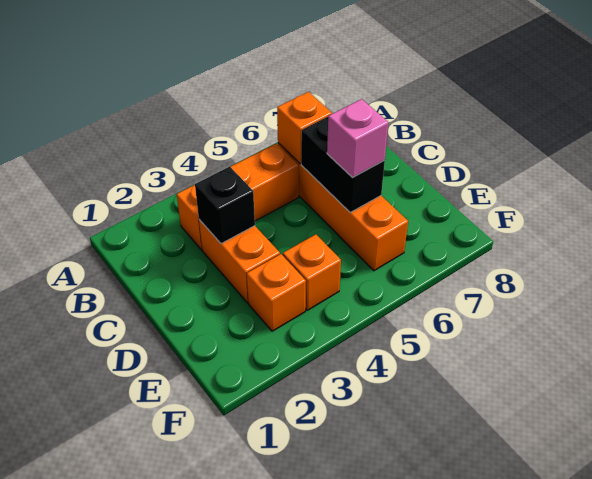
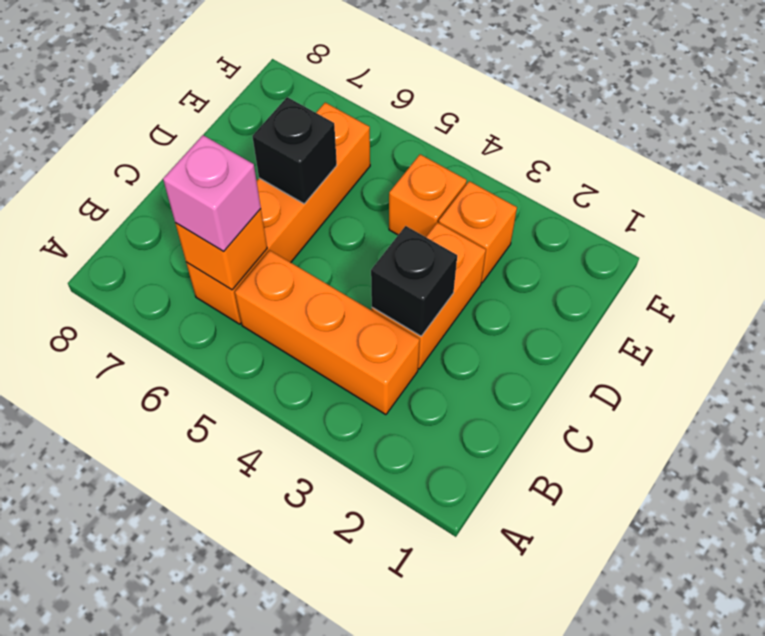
black 1x2 brick [301,117,385,212] -> black 1x1 brick [252,97,337,204]
pink 1x1 brick [327,99,388,178] -> pink 1x1 brick moved to [163,135,261,251]

